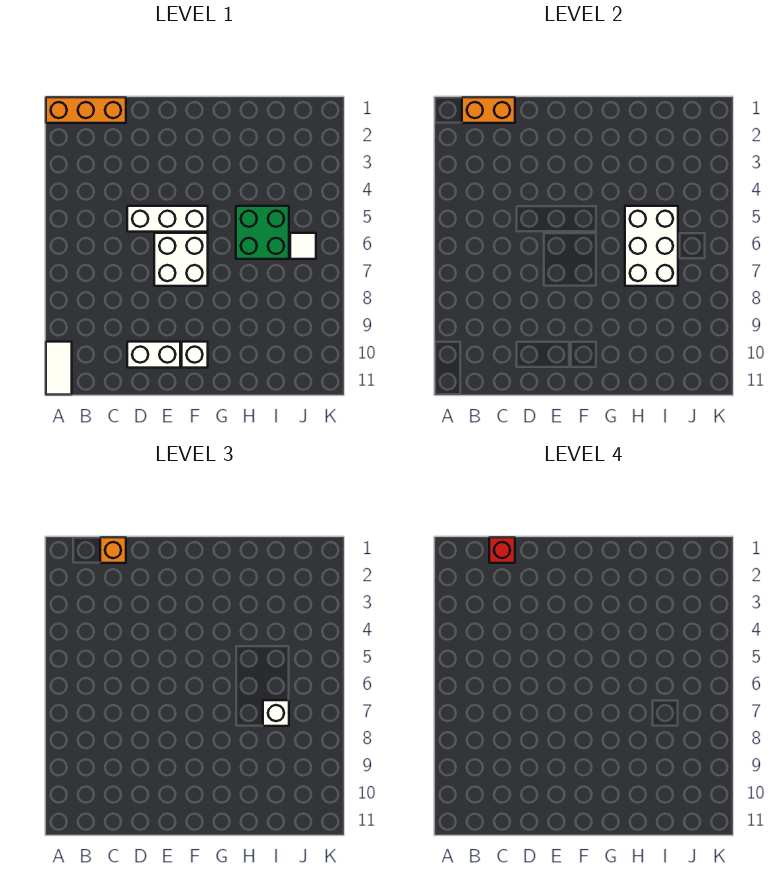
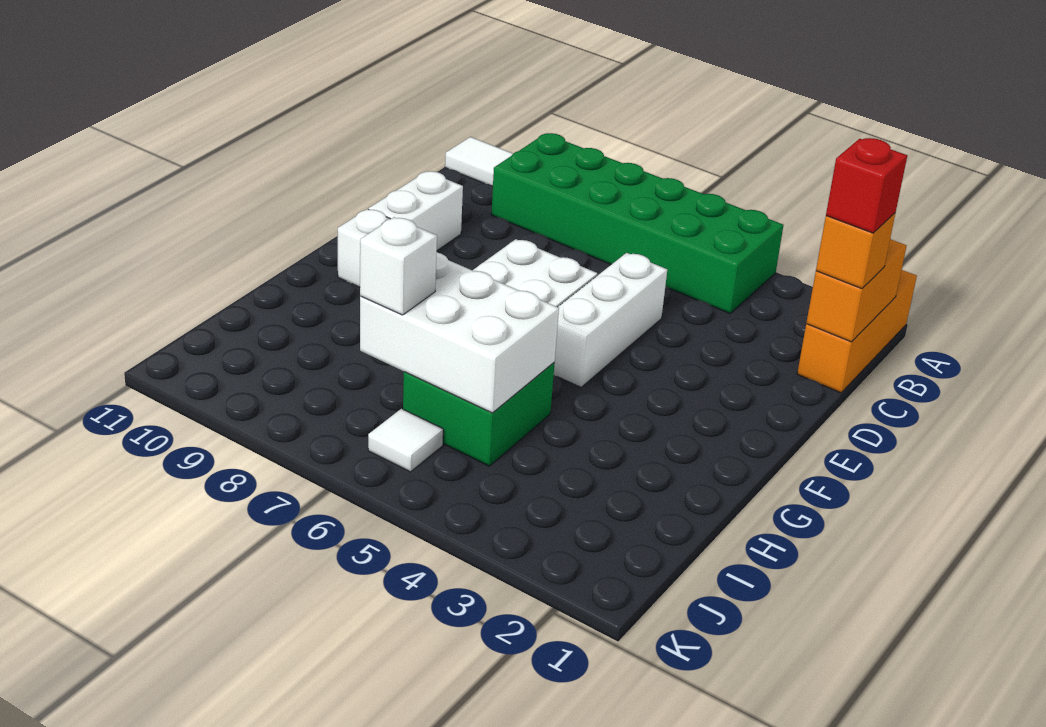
none -> green 2x6 brick [491,133,783,313]

